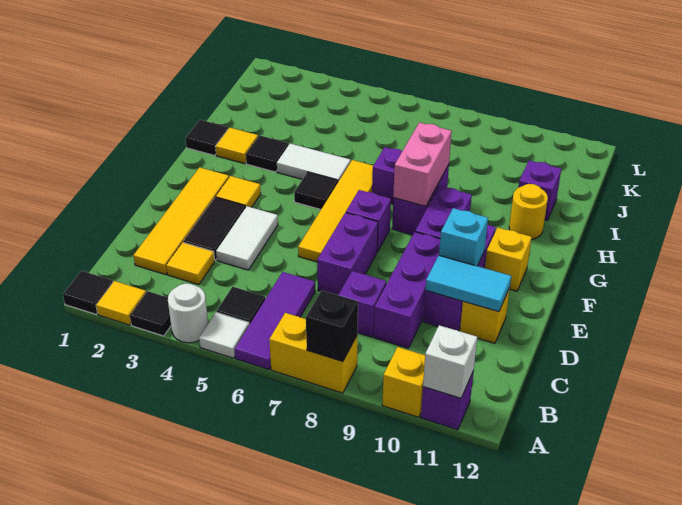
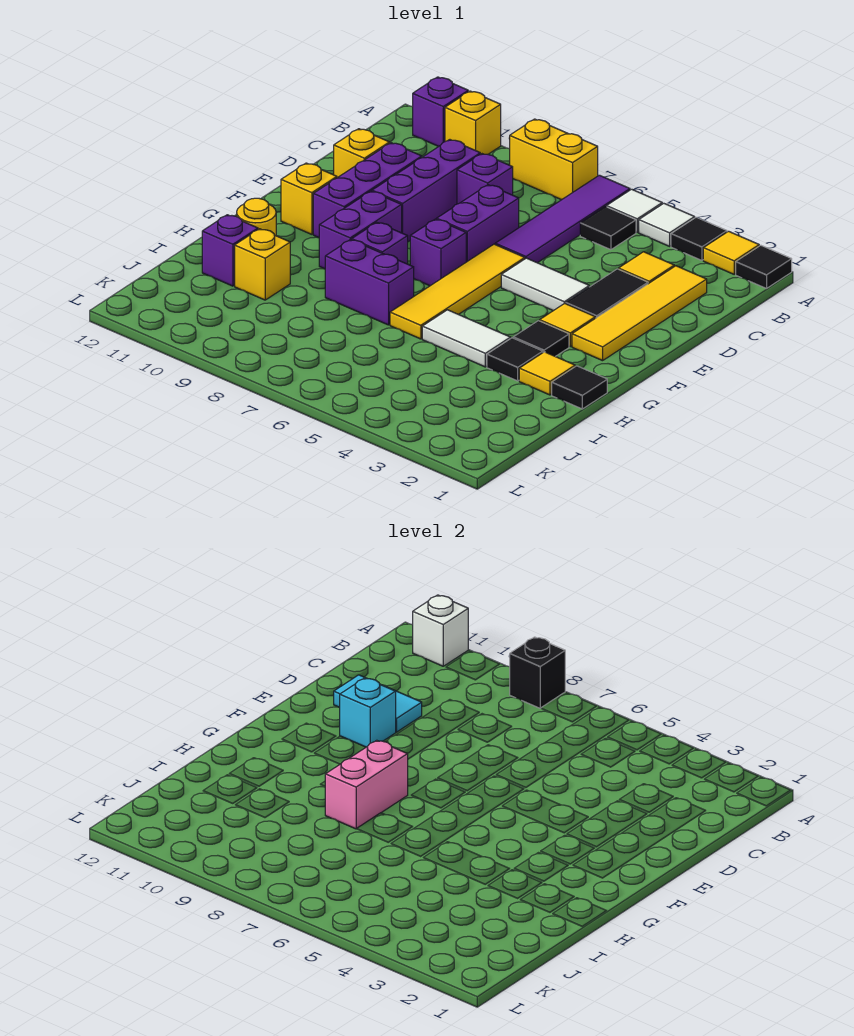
white 1x1 round brick [168,283,208,343] -> white 1x1 tile [639,203,695,246]
purple 1x3 tile [235,272,315,369] -> purple 1x4 tile [495,175,630,263]
white 1x2 tile [216,206,278,270] -> white 1x2 tile turned to [501,258,589,311]
black 1x1 tile [294,172,338,209] -> black 1x1 tile moved to [513,321,569,356]
none -> yellow 1x1 brick [235,229,290,300]

